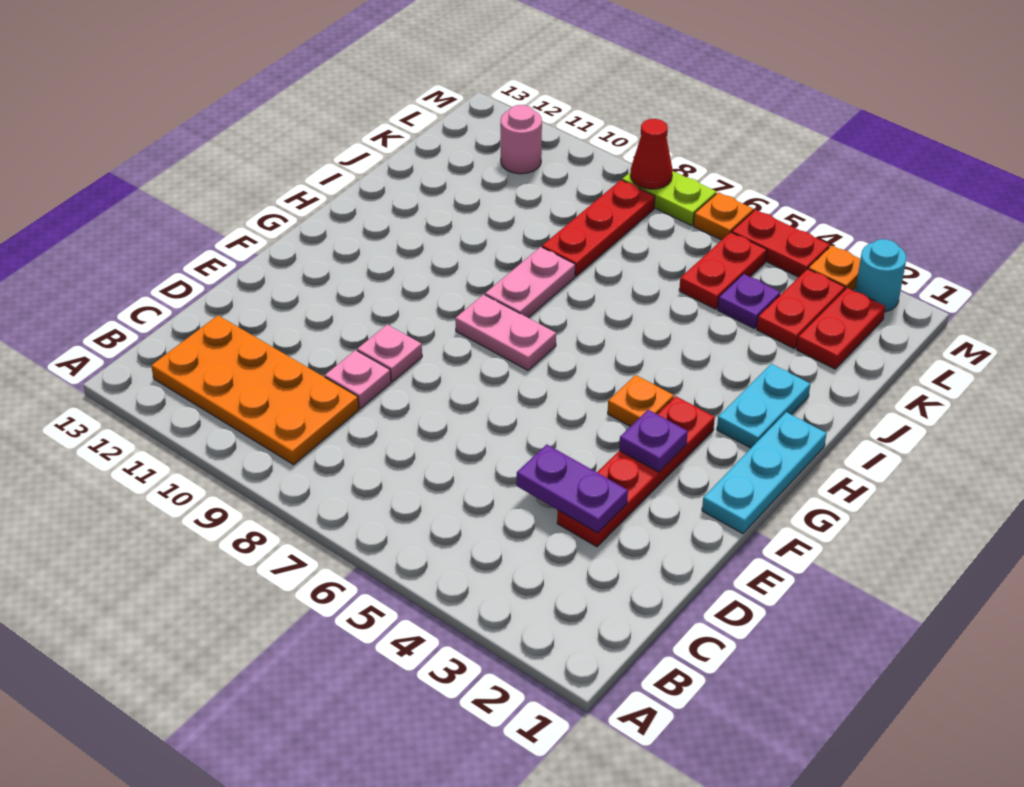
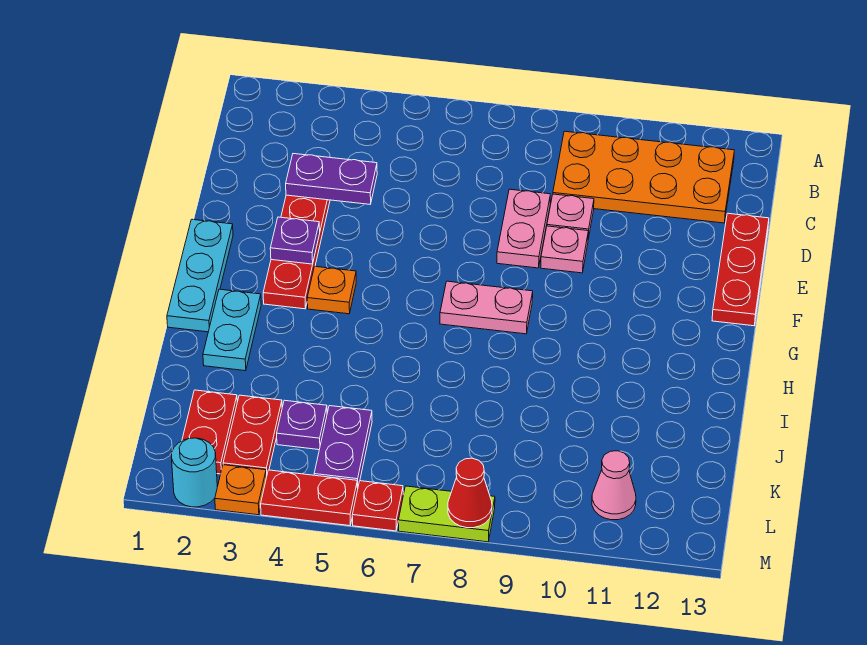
pink 1x2 plate [485,247,575,318] -> pink 1x2 plate moved to [497,189,550,268]
red 1x3 plate [542,180,655,276] -> red 1x3 plate moved to [712,213,769,326]
red 1x2 plate [679,232,767,309] -> purple 1x2 plate [314,406,372,488]
pink 1x1 round brick [501,105,542,174] -> pink 1x1 cone [592,451,636,520]
orange 1x1 plate [693,192,753,240] -> red 1x1 plate [352,481,403,531]

